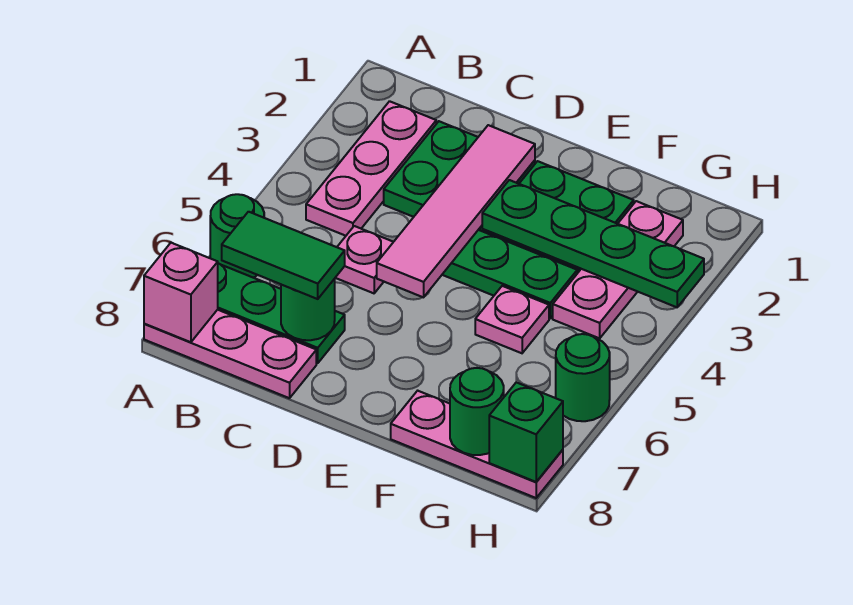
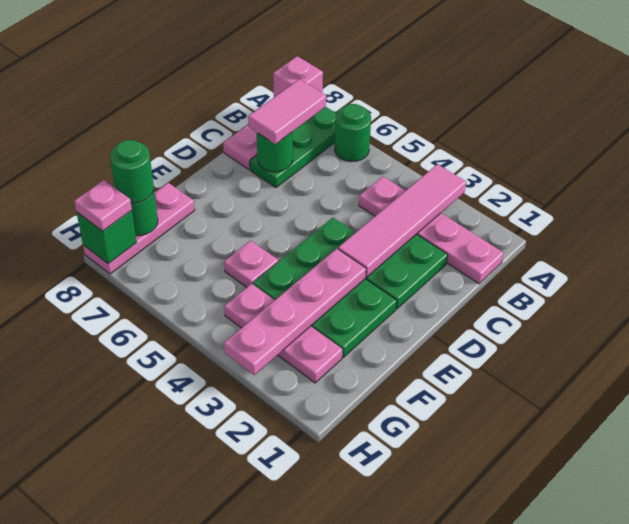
pink 1x3 plate [306,101,436,236] -> pink 1x4 plate [359,177,504,284]
green 1x2 tile [222,212,345,299] -> pink 1x2 tile [248,79,326,144]
pink 1x1 plate [335,226,393,293] -> pink 1x1 plate moved to [74,180,132,231]
pink 1x4 tile [377,125,535,297] -> pink 1x4 tile turned to [338,164,466,277]
green 1x4 plate [482,180,704,307] -> pink 1x4 plate [224,249,366,375]
green 1x1 round brick [556,334,610,421] -> green 1x1 round brick moved to [110,140,154,203]

